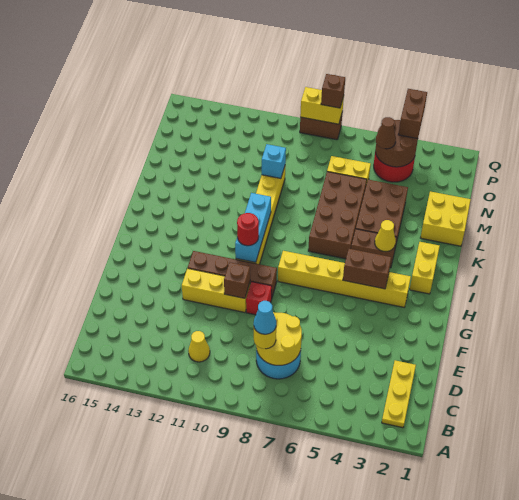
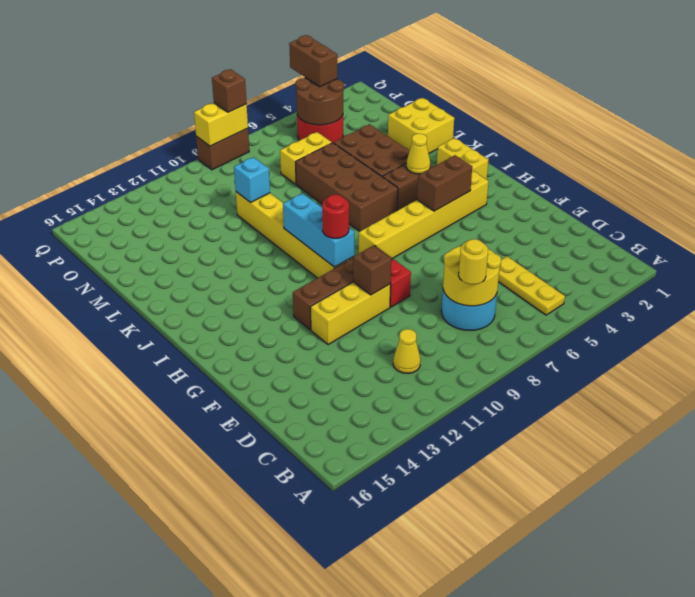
yellow 1x3 plate [382,360,416,428] -> yellow 1x3 plate moved to [498,256,565,315]
cyan 1x1 cone [254,301,276,334] -> none
brown 1x1 cone [376,117,396,149] -> none

